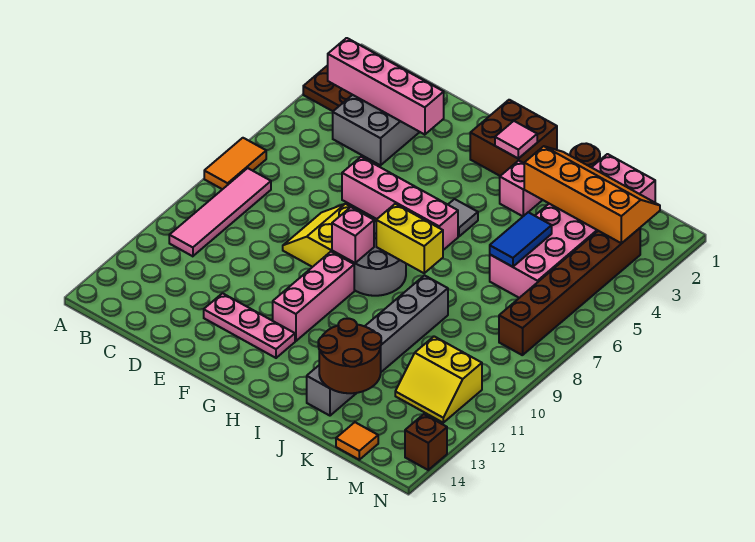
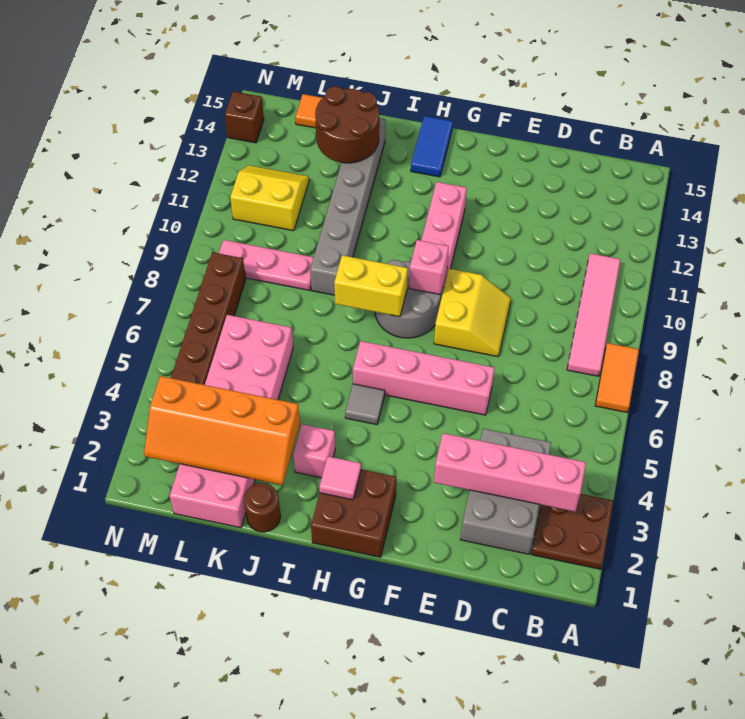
pink 1x3 plate [204,293,295,358] -> pink 1x3 plate moved to [219,240,314,290]
blue 1x2 tile [490,212,552,267] -> blue 1x2 tile moved to [411,116,453,177]

